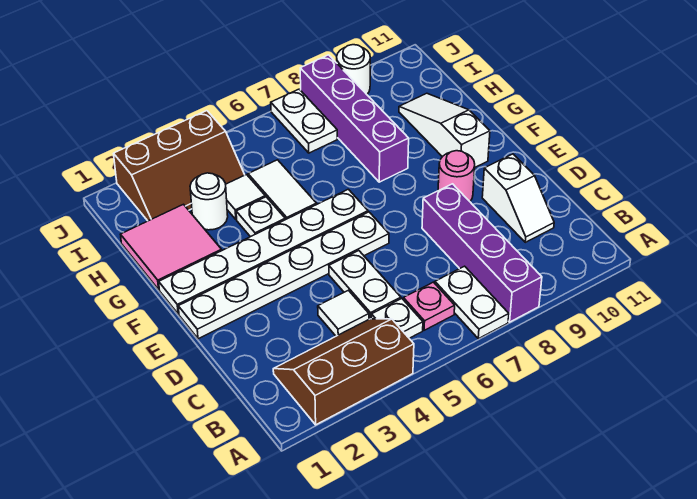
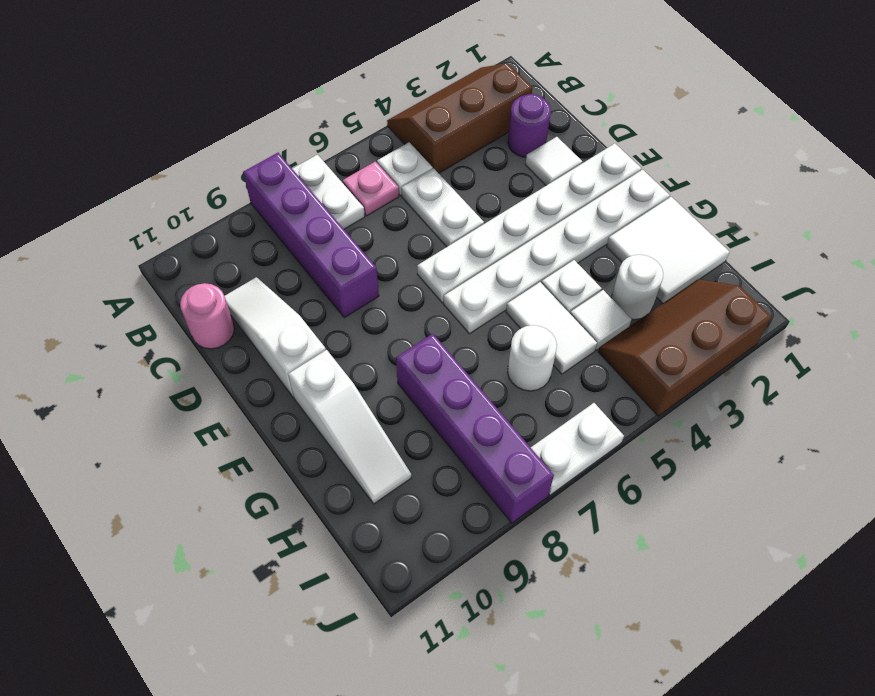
brown 2x3 slope [273,319,414,425] -> brown 2x3 slope turned to [387,63,532,173]
none -> purple 1x1 round brick [508,94,551,157]
white 1x1 tile [318,290,369,336] -> white 1x1 tile moved to [525,137,582,186]
white 1x2 slope [482,154,554,242] -> white 1x3 slope [225,277,326,398]
pink 1x1 round brick [438,151,475,201] -> pink 1x1 round brick moved to [180,283,234,349]
pink 2x2 tile [121,204,222,290] -> white 2x2 tile [607,197,730,303]
white 1x2 plate [271,89,337,153] -> white 1x2 plate turned to [531,403,624,495]
white 1x1 round brick [337,45,370,94] -> white 1x1 round brick moved to [508,325,557,391]

